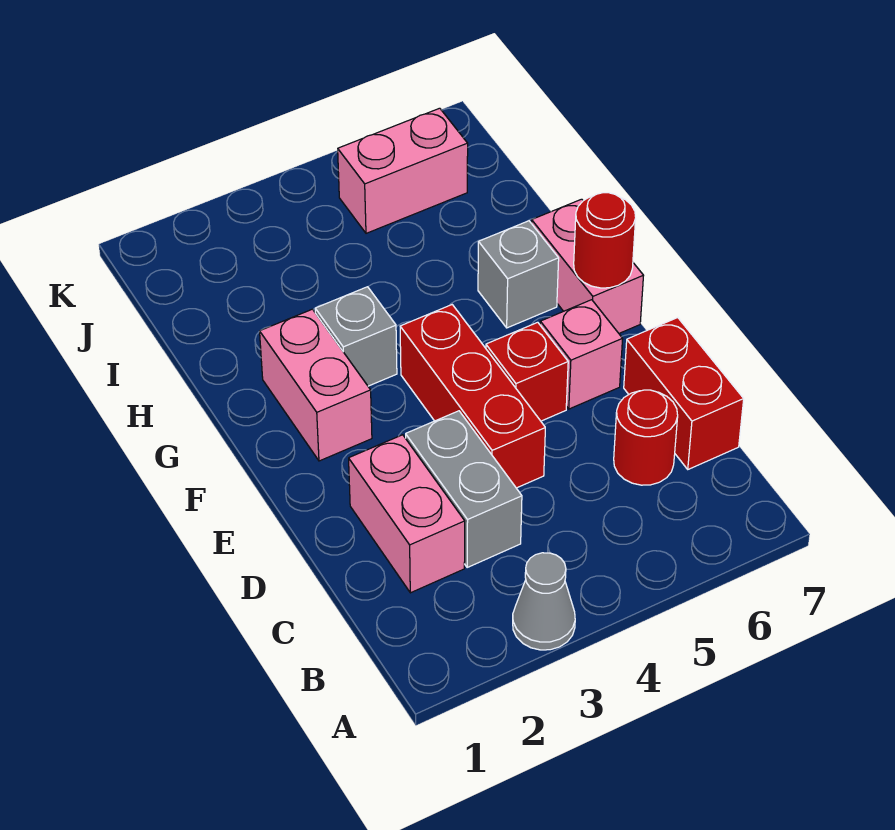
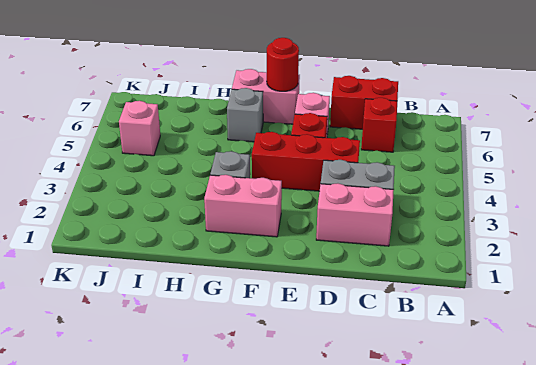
grey 1x1 cone [513,553,575,650] -> none
red 1x1 round brick [614,390,678,485] -> red 1x1 brick [361,98,397,152]
pink 1x2 brick [338,108,468,233] -> pink 1x1 brick [119,101,160,156]

